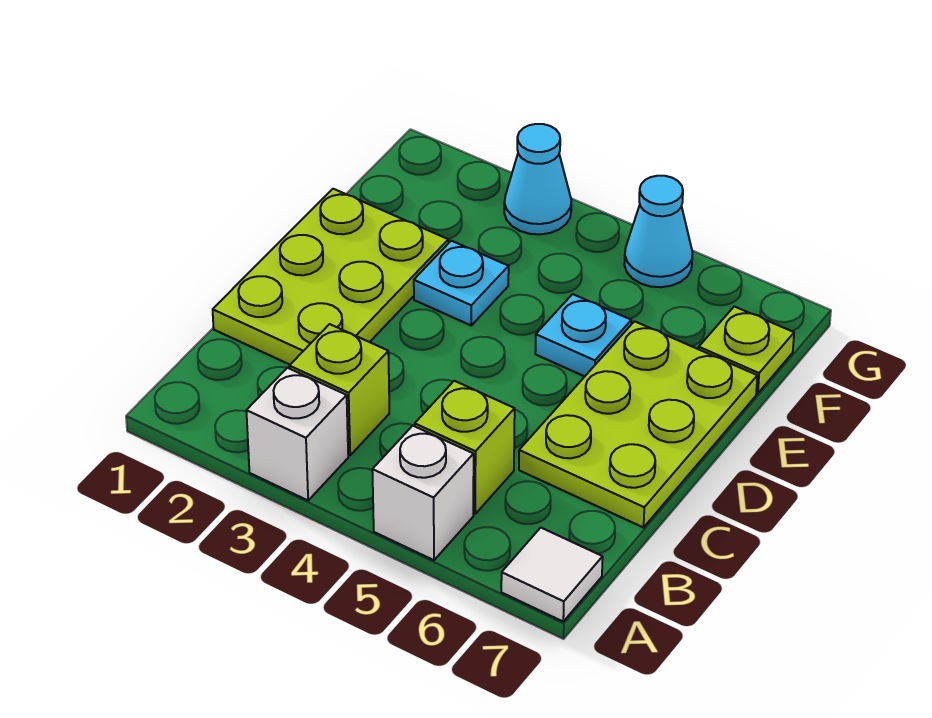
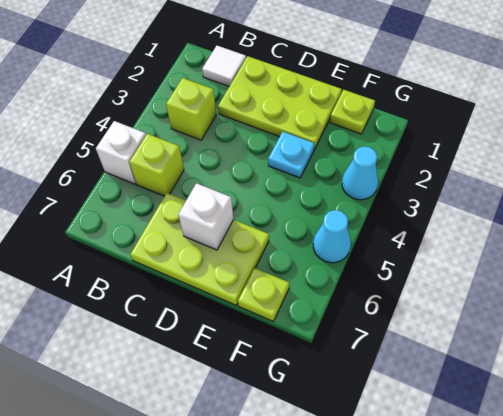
white 1x1 brick [246,368,348,500] -> white 1x1 brick moved to [178,183,234,250]
white 1x1 tile [501,528,603,621] -> white 1x1 tile moved to [202,46,246,86]
cyan 1x1 plate [535,294,631,376] -> none
none -> lime 1x1 plate [330,90,375,134]

